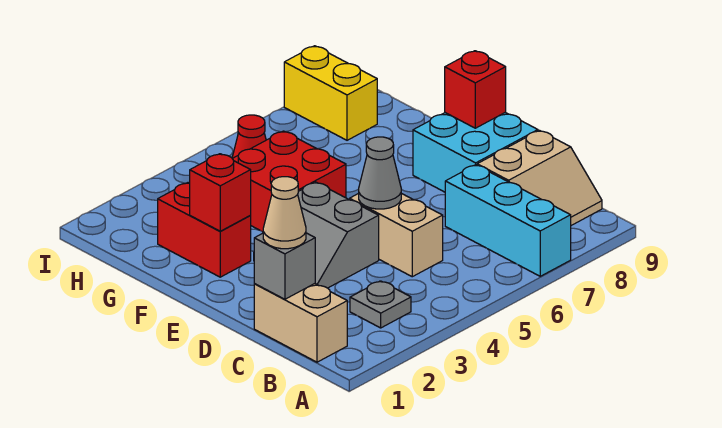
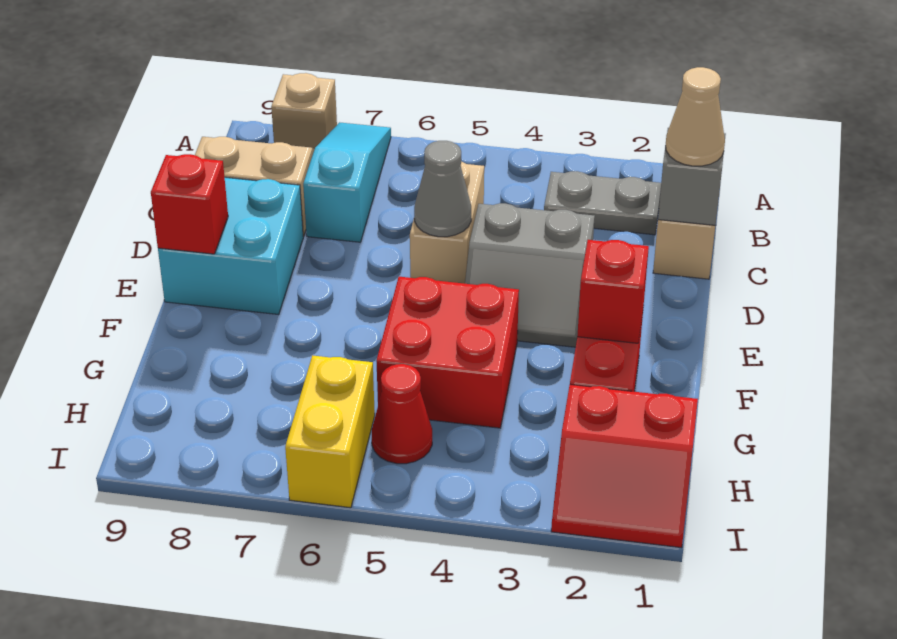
cyan 1x3 brick [445,165,571,276] -> cyan 1x3 slope [303,122,391,242]
none -> tan 1x1 brick [271,73,337,149]
grey 1x1 plate [350,281,411,328] -> grey 1x2 plate [544,171,661,235]
grey 2x2 slope [298,182,379,288] -> grey 2x2 slope turned to [465,203,595,347]
none -> red 2x2 slope [551,384,698,548]
yellow 1x2 brick [284,46,377,140] -> yellow 1x2 brick moved to [285,355,375,508]

